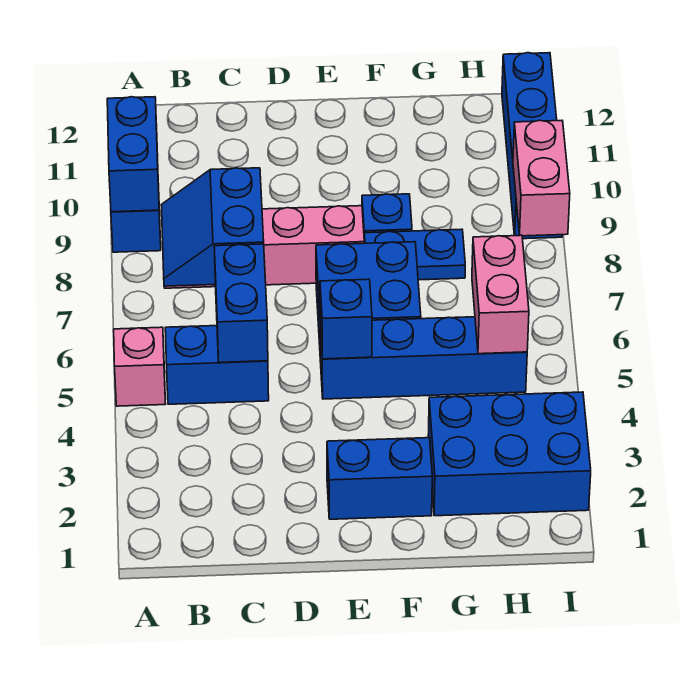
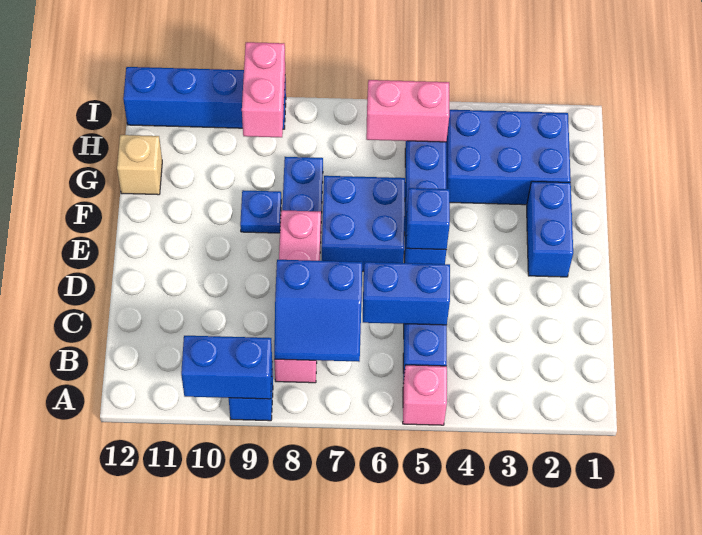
blue 2x3 brick [428,392,591,516] -> blue 2x3 brick turned to [446,110,571,205]
none -> tan 1x1 brick [117,135,162,195]
pink 1x2 brick [513,120,570,236] -> pink 1x2 brick turned to [242,42,285,137]

